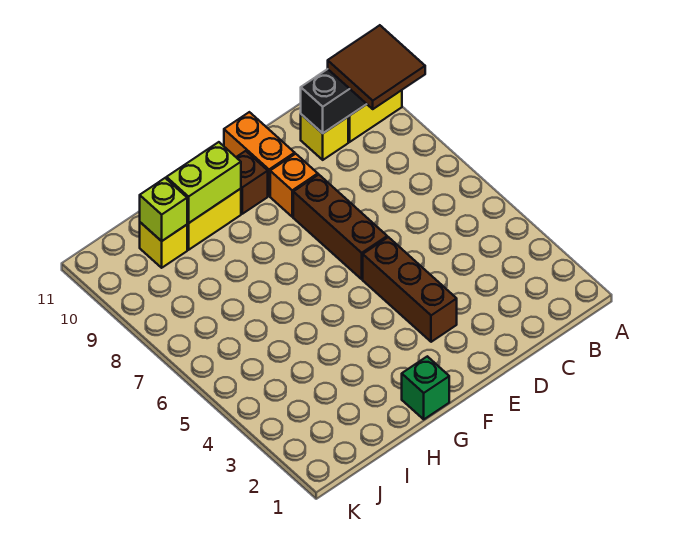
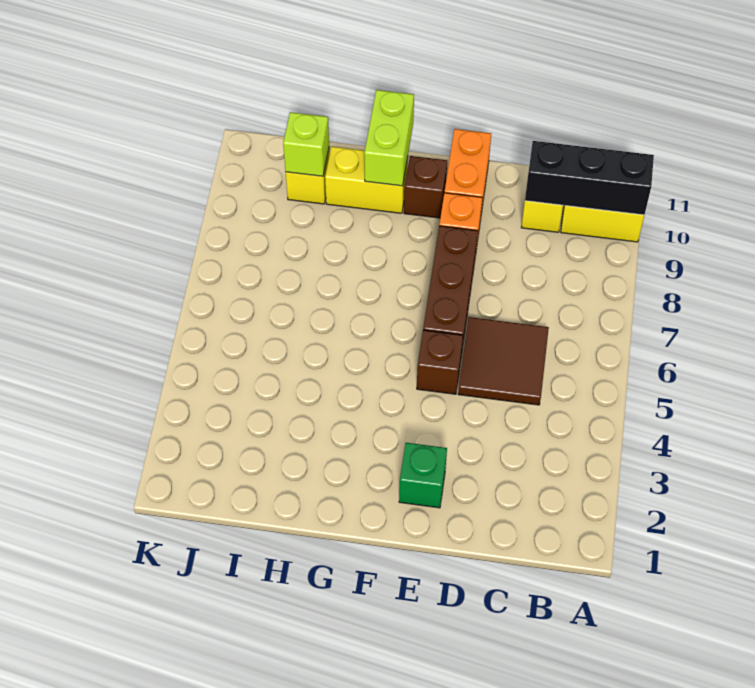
brown 2x2 tile [328,25,425,109] -> brown 2x2 tile moved to [458,317,549,405]
brown 1x3 brick [363,237,457,342] -> brown 1x1 brick [417,330,463,394]
green 1x1 brick [402,356,449,419] -> green 1x1 brick moved to [399,443,447,508]
lime 1x2 brick [166,142,241,223] -> lime 1x2 brick turned to [364,90,414,186]

